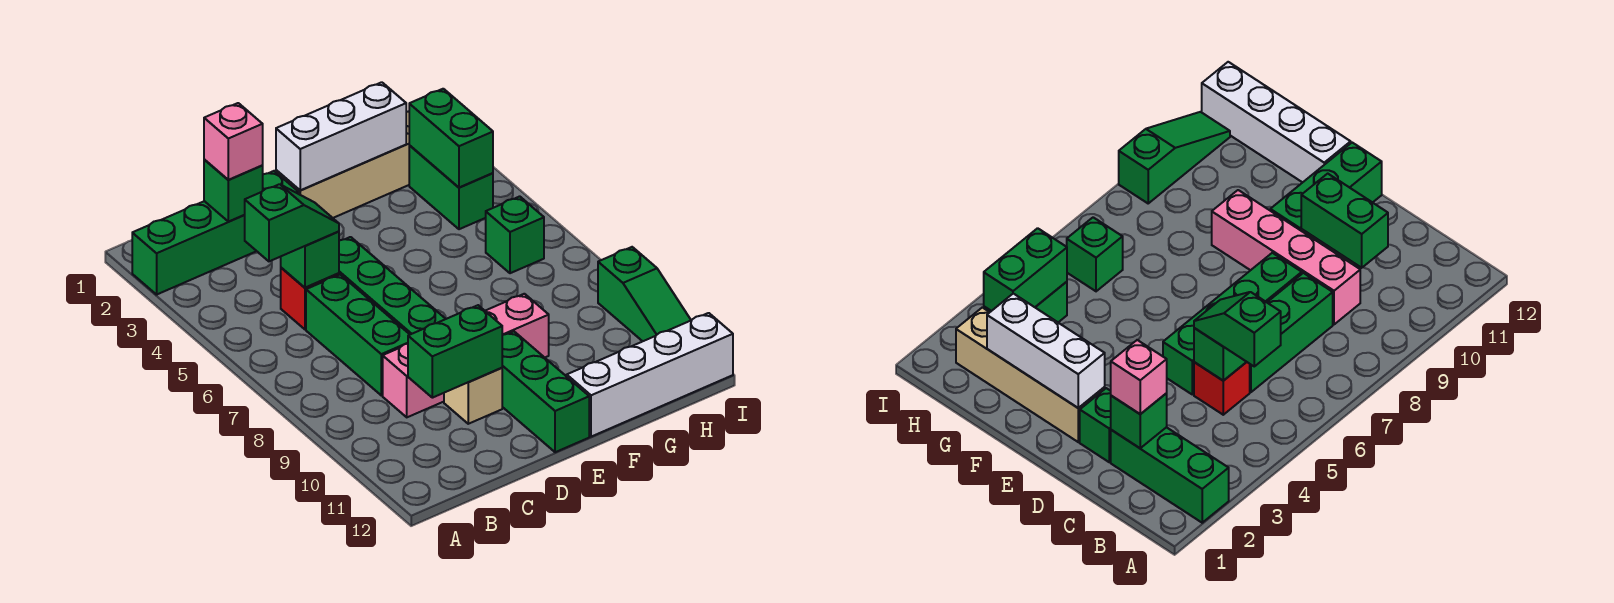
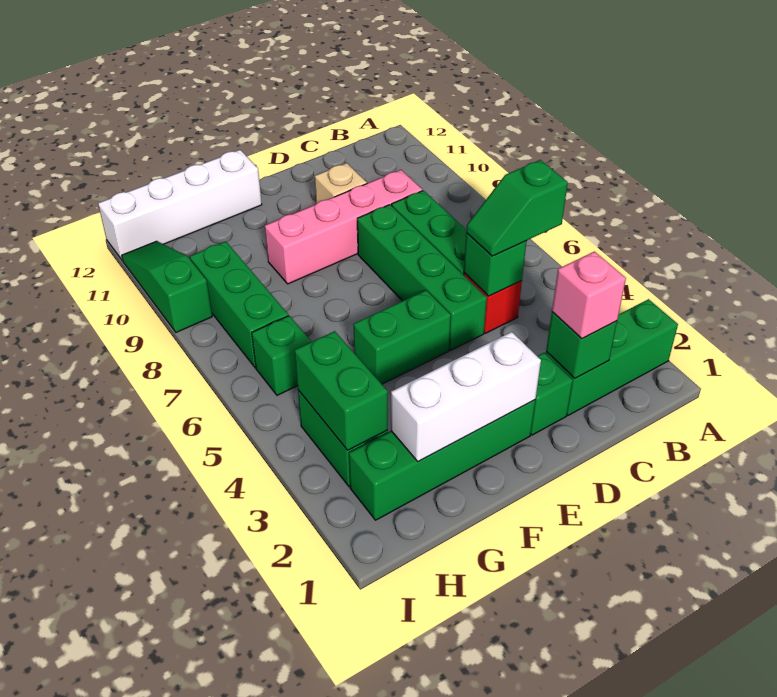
green 1x2 brick [408,305,502,398] -> green 1x2 brick moved to [353,290,451,384]
tan 1x4 brick [276,111,409,218] -> green 1x4 brick [349,400,535,520]
green 1x3 brick [502,331,589,452] -> green 1x3 brick moved to [190,241,288,368]

